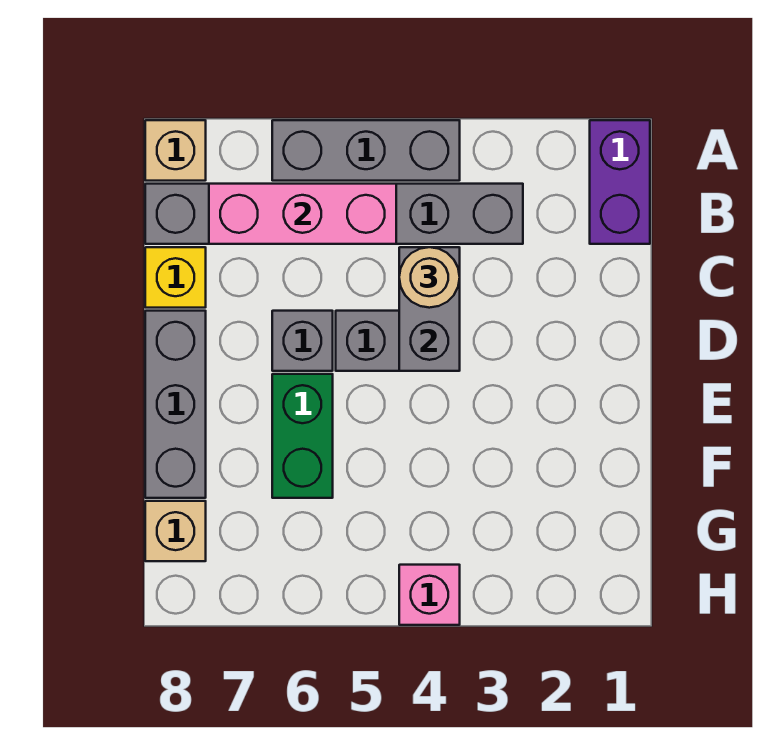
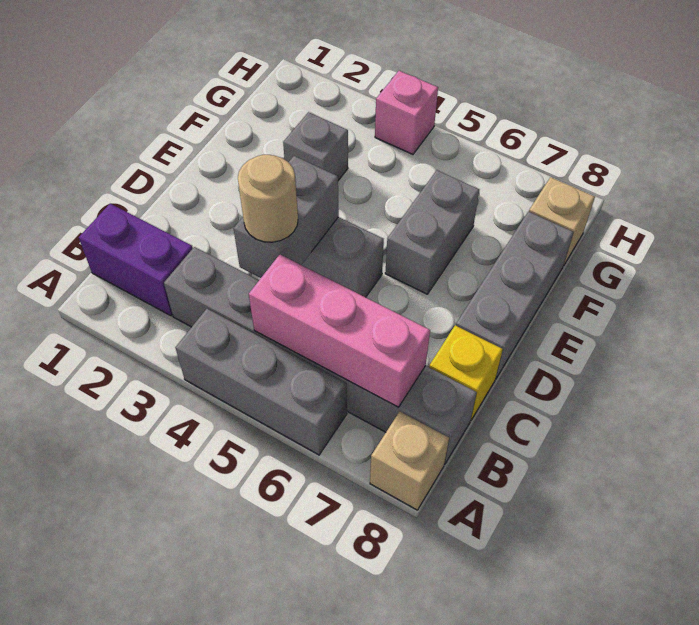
purple 1x2 brick [590,120,650,244] -> purple 1x2 brick turned to [79,204,193,316]
grey 1x1 brick [272,311,333,371] -> grey 1x1 brick moved to [283,112,348,180]
green 1x2 brick [272,374,333,498] -> grey 1x2 brick [385,170,479,294]

